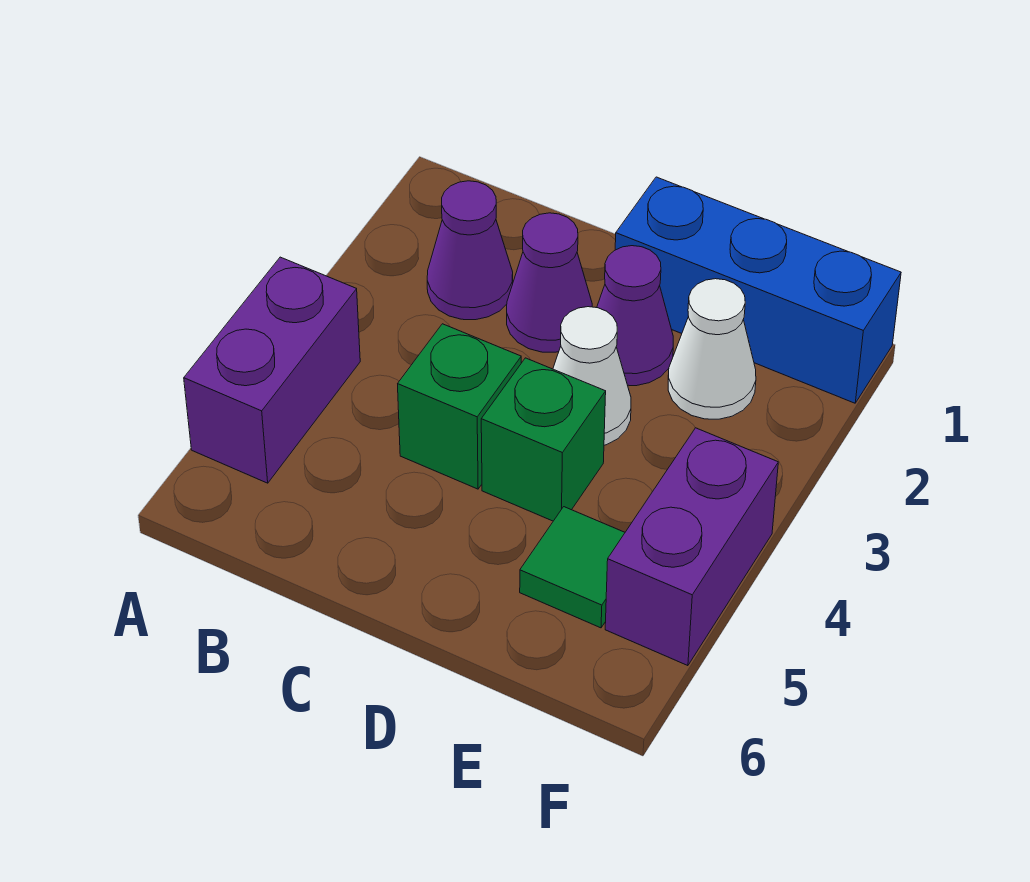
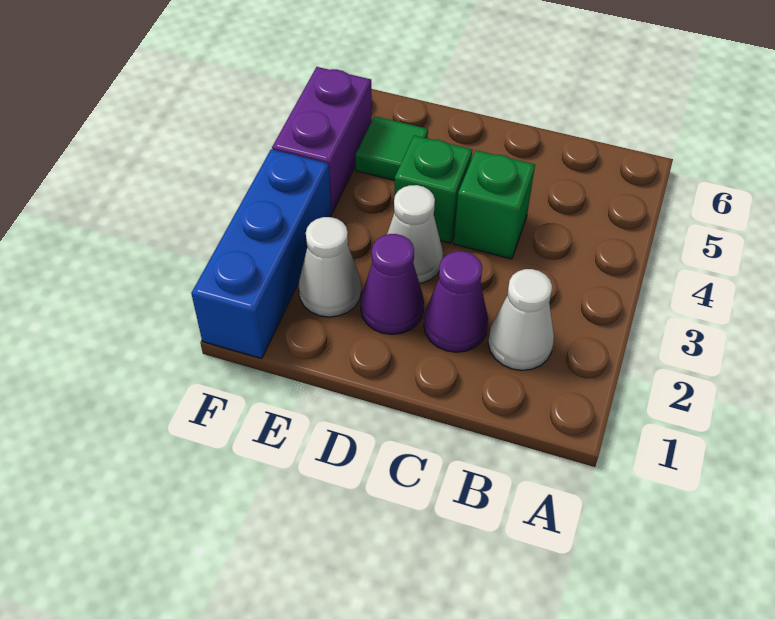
purple 1x2 brick [184,257,360,483] -> none
purple 1x1 cone [427,181,513,320] -> white 1x1 cone [488,269,554,370]
blue 1x3 brick [615,177,901,403] -> blue 1x3 brick turned to [191,149,331,359]

